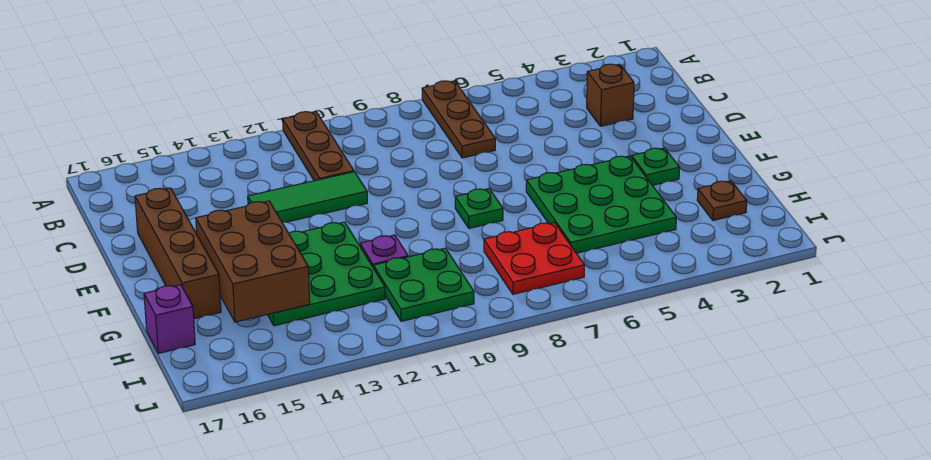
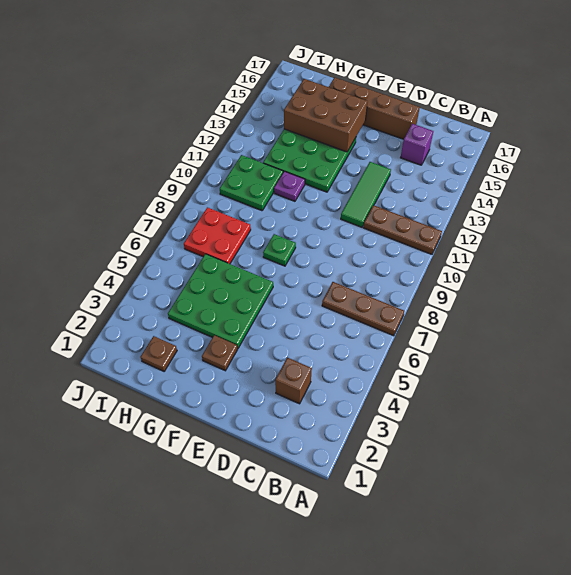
green 1x1 plate [632,148,680,185] -> brown 1x1 plate [202,335,237,371]
purple 1x1 brick [144,285,195,353] -> purple 1x1 brick moved to [401,124,433,165]

